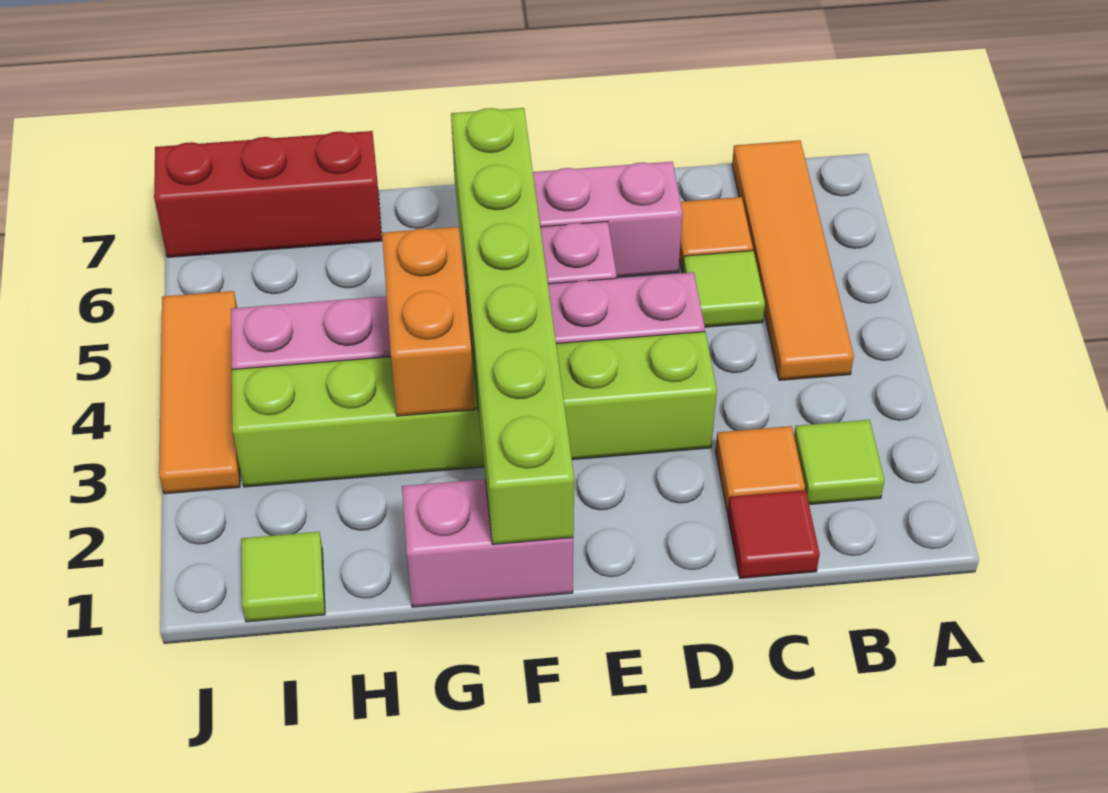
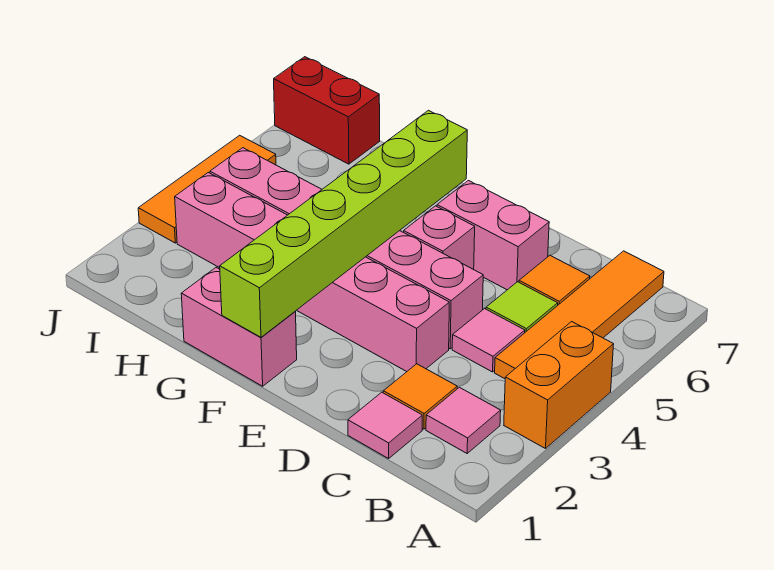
lime 1x1 tile [794,420,885,504] -> pink 1x1 tile [426,387,501,453]
red 1x1 tile [728,490,820,578] -> pink 1x1 tile [348,392,422,459]
none -> pink 1x1 tile [452,309,525,372]
lime 1x6 brick [232,332,717,487] -> pink 1x6 brick [175,173,449,372]
orange 1x2 brick [382,227,474,416] -> orange 1x2 brick moved to [504,322,614,449]
red 1x3 brick [154,131,382,257] -> red 1x2 brick [274,57,380,164]
lime 1x1 tile [241,532,325,622] -> none

